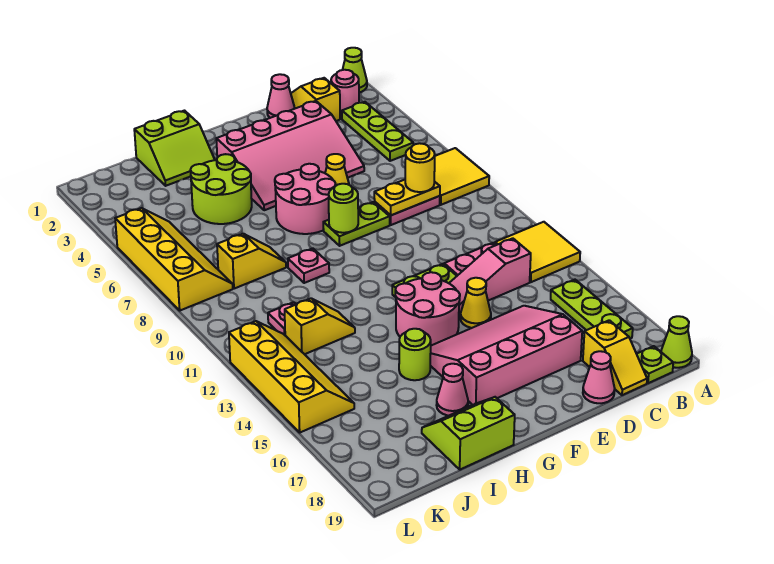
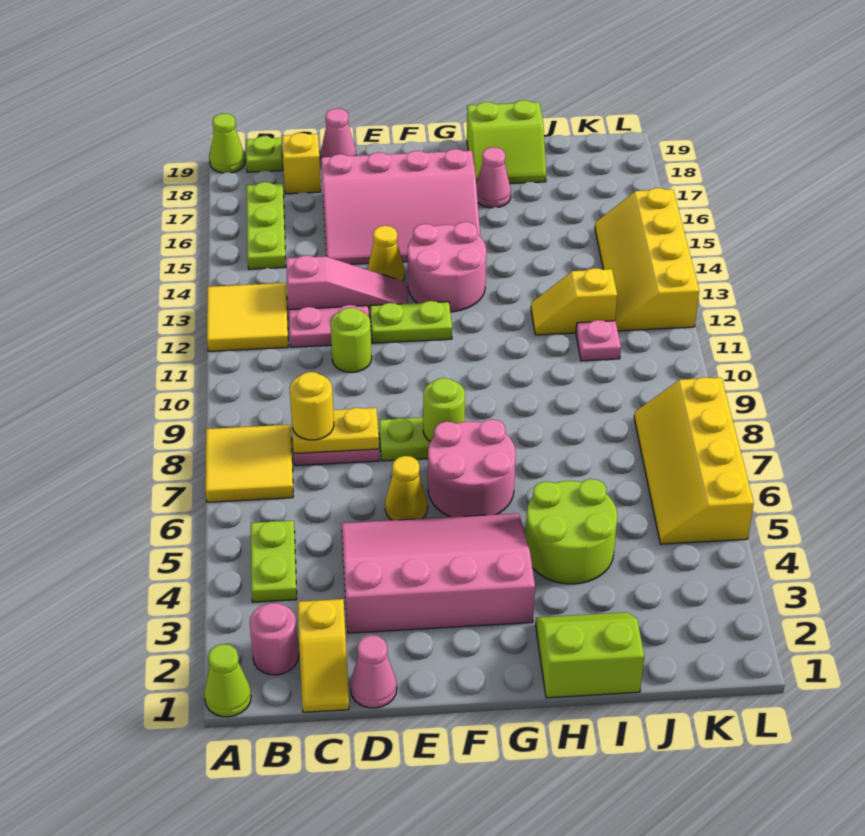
lime 1x3 plate [342,102,413,161] -> lime 1x2 plate [251,521,297,602]
pink 1x1 plate [288,248,329,283] -> none
lime 1x1 round brick [399,329,431,380] -> lime 1x1 round brick moved to [331,308,372,372]
yellow 1x2 slope [217,234,286,289] -> none

